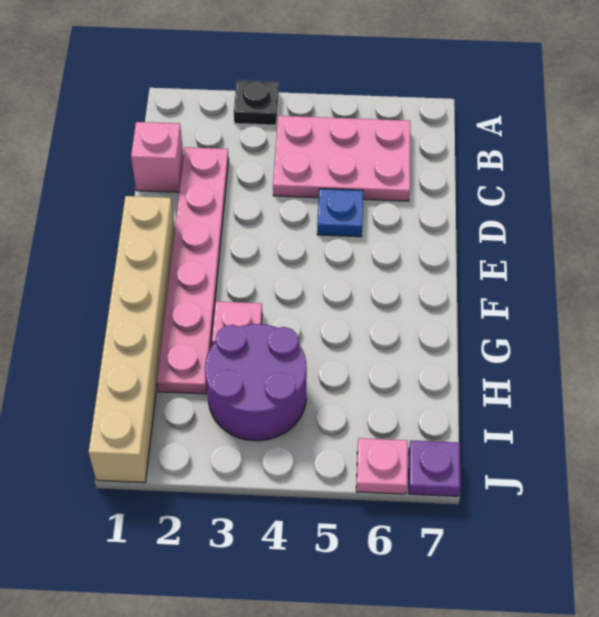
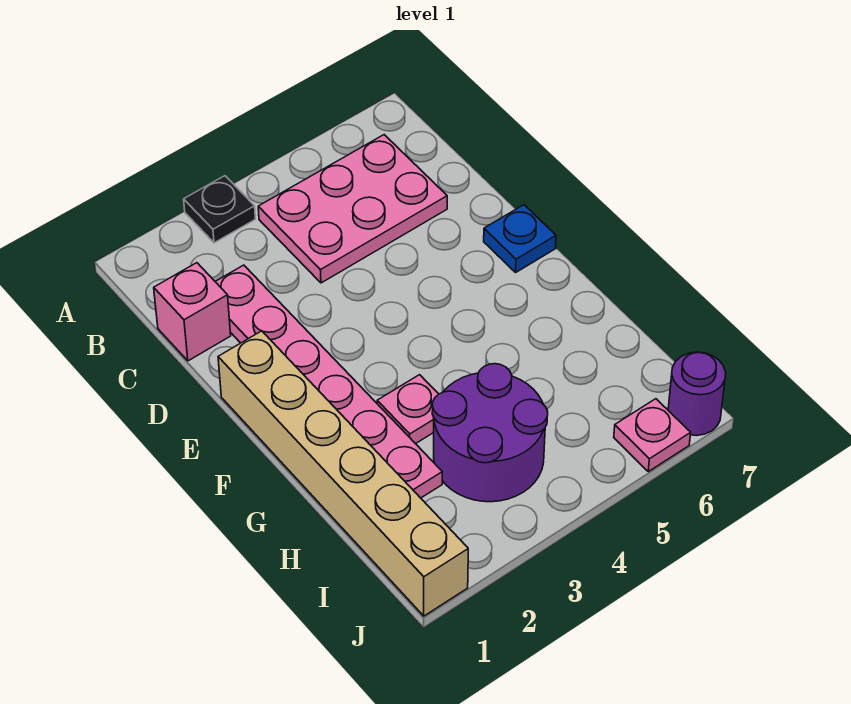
blue 1x1 plate [317,189,363,237] -> blue 1x1 plate moved to [484,205,556,272]
purple 1x1 plate [409,441,460,496] -> purple 1x1 round brick [668,352,726,436]

